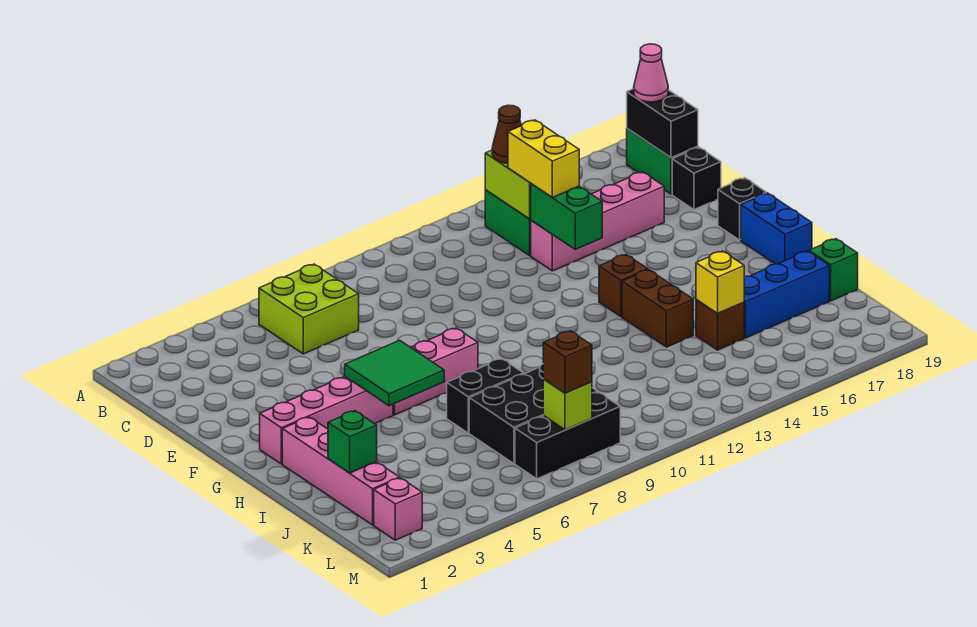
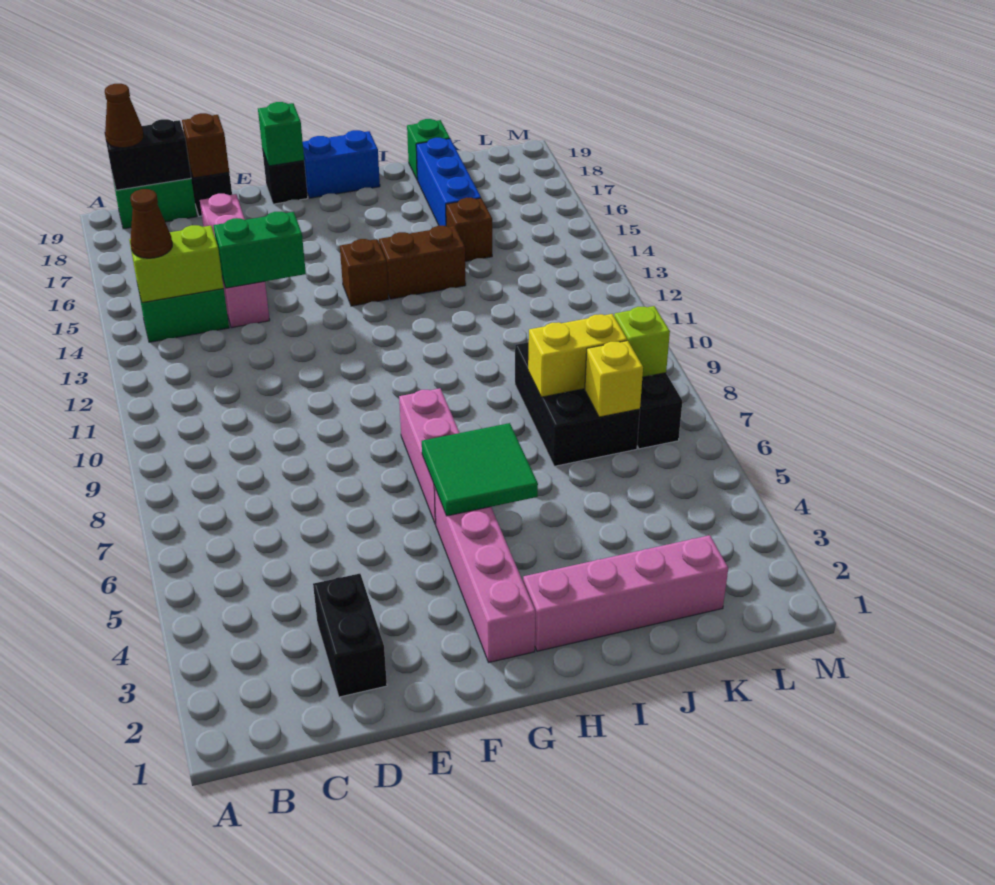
lime 2x2 brick [259,264,359,354] -> none
pink 1x1 cone [634,44,668,102] -> brown 1x1 cone [105,84,144,148]
yellow 1x2 brick [508,120,579,198] -> yellow 1x2 brick moved to [528,314,627,397]
black 1x2 brick [447,359,524,433] -> black 1x2 brick moved to [313,574,387,697]
green 1x1 brick [328,411,377,473] -> green 1x1 brick moved to [258,102,304,166]
yellow 1x1 brick [696,251,744,314] -> yellow 1x1 brick moved to [585,341,643,417]
pink 1x1 brick [374,478,422,540] -> none
brown 1x1 brick [543,331,592,393] -> brown 1x1 brick moved to [182,113,229,178]

